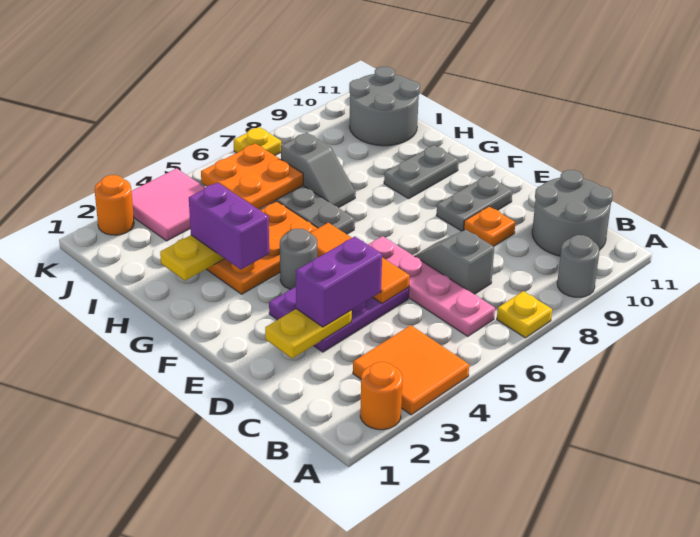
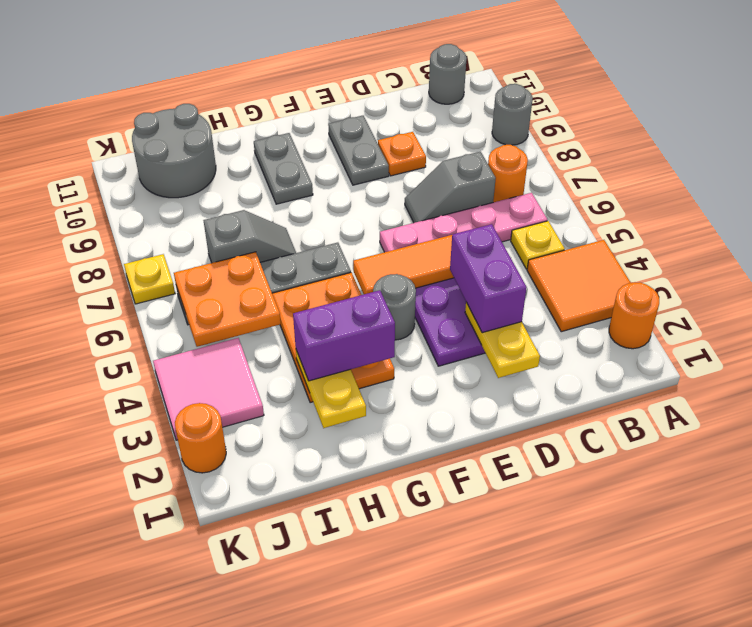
yellow 1x1 plate [497,291,552,338] -> yellow 1x1 plate moved to [511,221,565,269]
none -> orange 1x1 round brick [488,145,528,202]
grey 2x2 round brick [532,170,613,256] -> grey 1x1 round brick [429,44,467,104]

